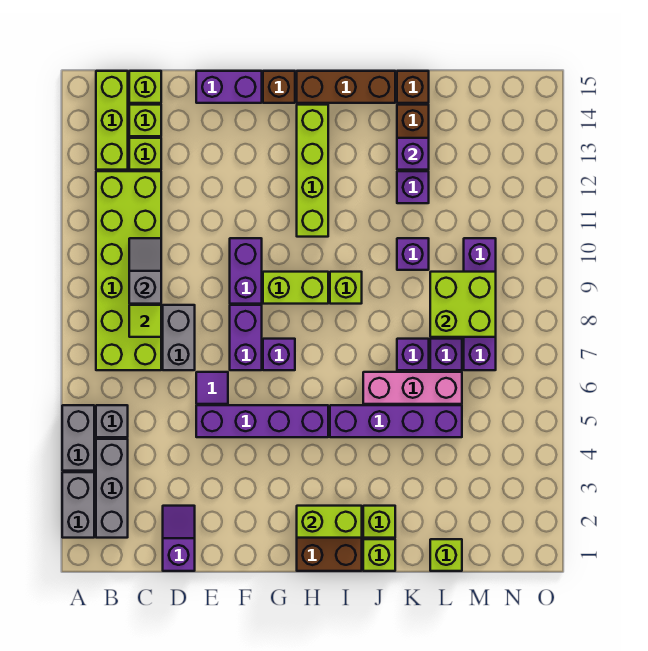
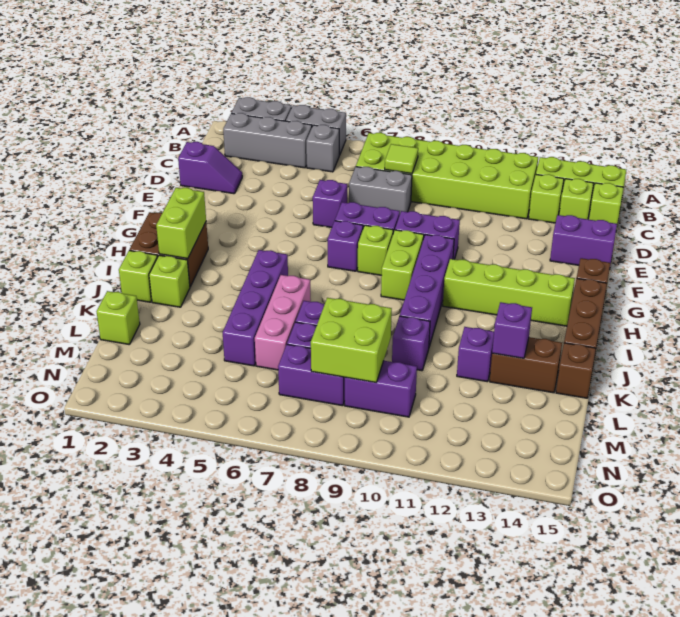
grey 1x2 slope [129,238,161,304] -> none
purple 1x4 brick [196,405,328,437] -> purple 1x4 brick moved to [400,235,454,347]
purple 1x1 tile [196,372,228,404] -> purple 1x1 brick [313,180,347,228]
purple 1x2 brick [196,71,262,103] -> purple 1x2 brick turned to [550,215,617,270]
lime 1x1 brick [330,272,362,304] -> lime 1x1 brick moved to [358,225,393,275]

